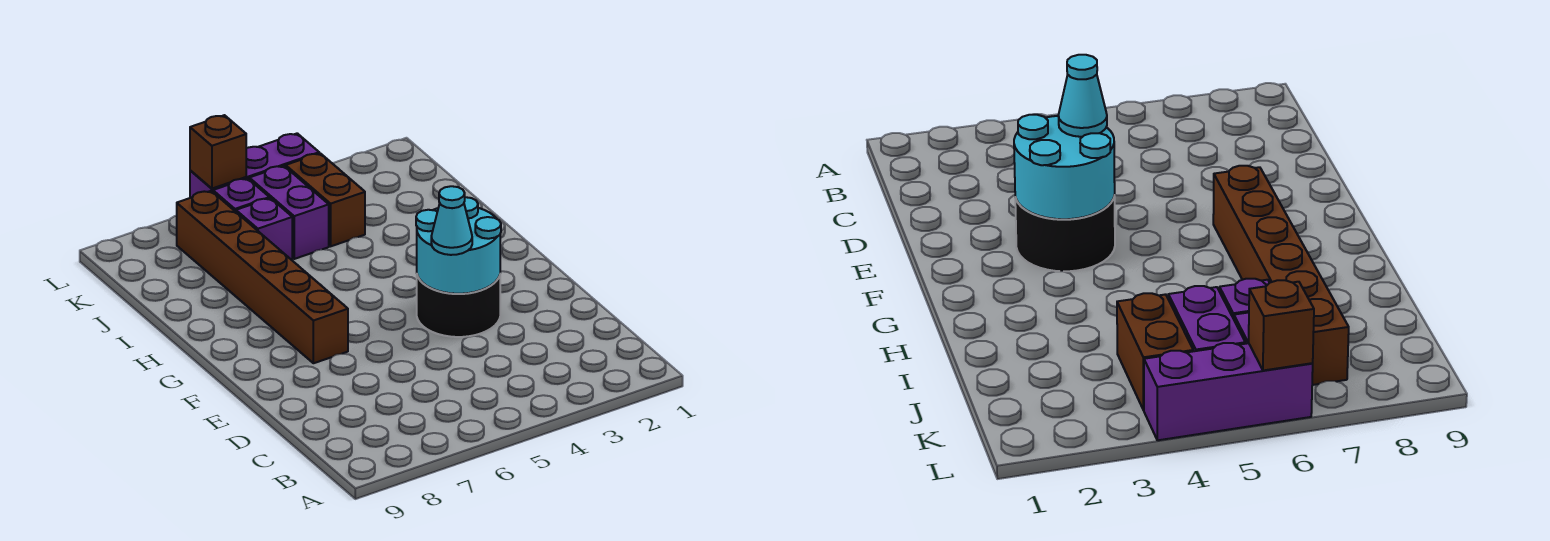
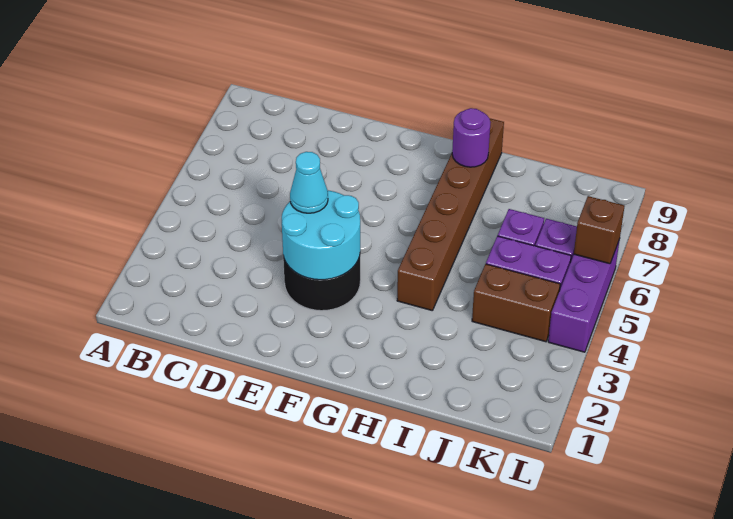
brown 1x6 brick [177,191,348,363] -> brown 1x6 brick turned to [397,119,504,311]
none -> purple 1x1 round brick [452,108,491,167]

